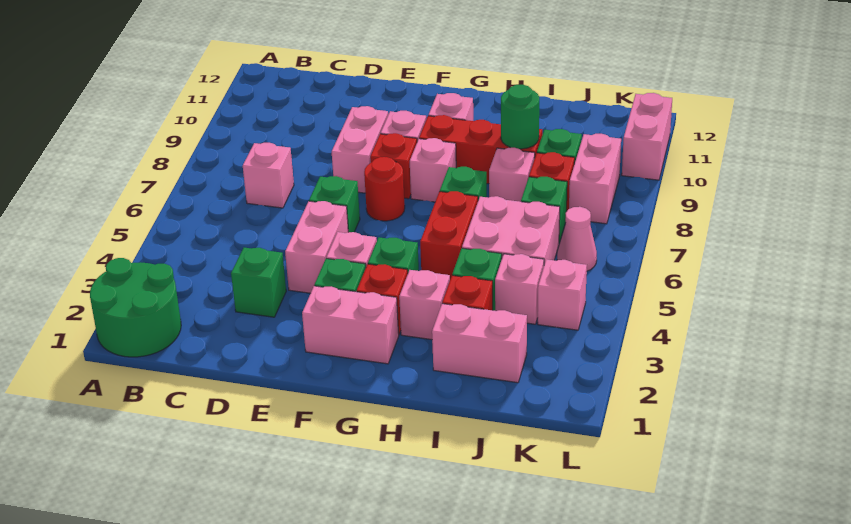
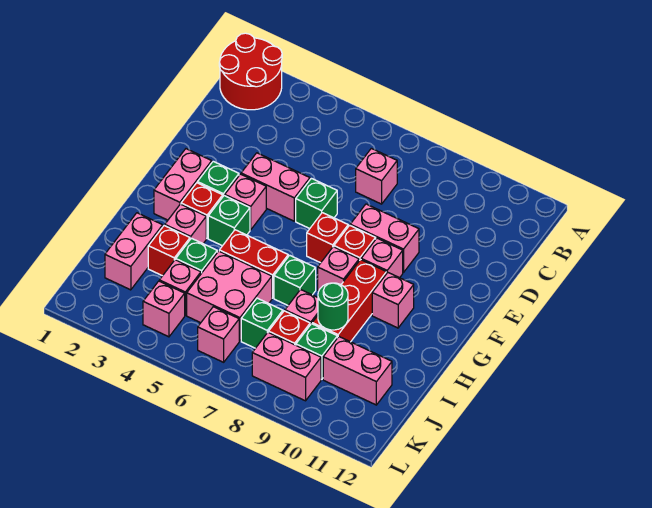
green 2x2 round brick [90,258,181,357] -> red 2x2 round brick [219,33,282,110]
green 1x1 brick [231,248,286,317] -> none
red 1x1 round brick [364,157,405,221] -> red 1x1 brick [307,213,348,263]
pink 1x1 cone [557,207,597,271] -> pink 1x1 brick [198,307,239,362]
pink 1x2 brick [622,93,672,180] -> pink 1x2 brick moved to [323,337,392,405]

